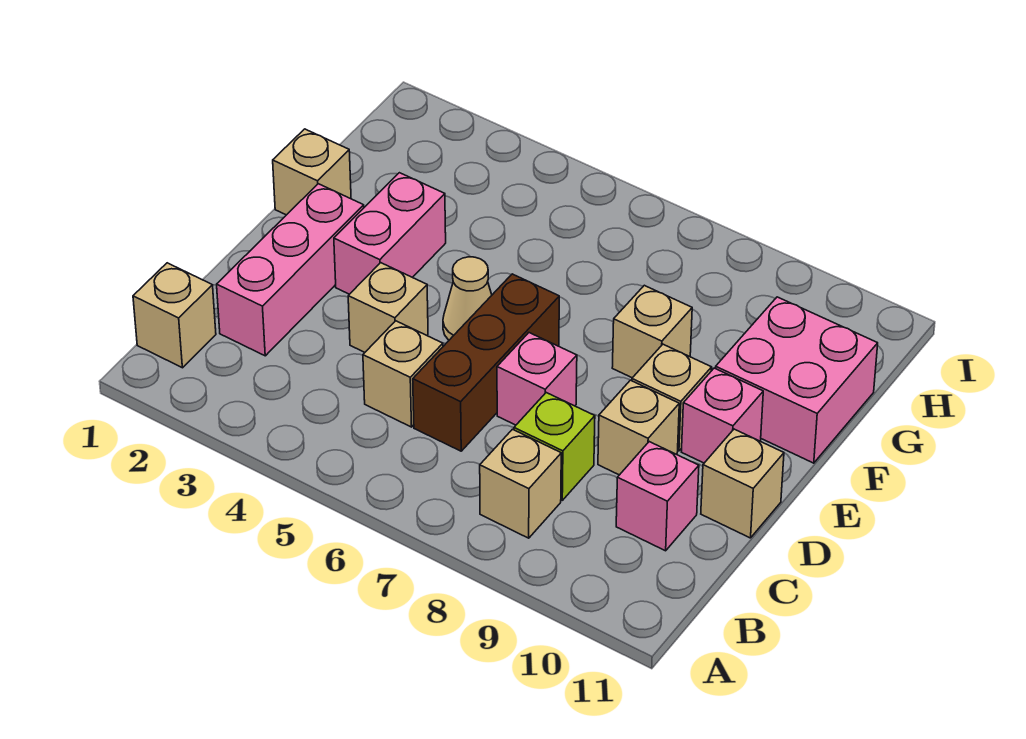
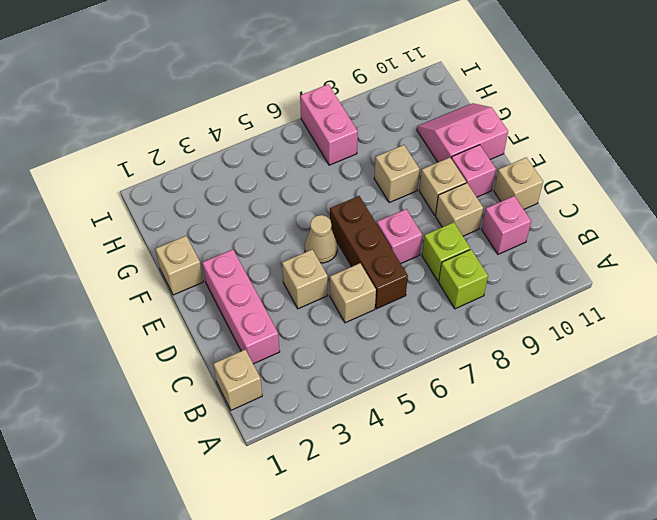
tan 1x1 brick [480,429,561,538] -> lime 1x1 brick [439,250,488,309]
pink 1x2 brick [334,173,446,294] -> pink 1x2 brick moved to [300,84,358,165]
pink 2x2 brick [716,297,878,463] -> pink 2x2 slope [417,103,508,162]

